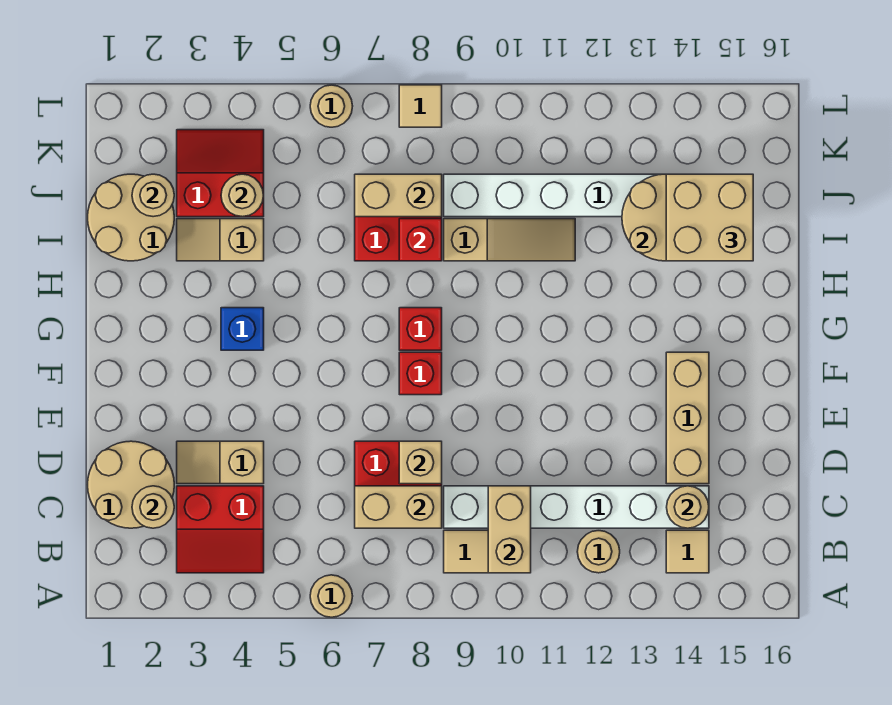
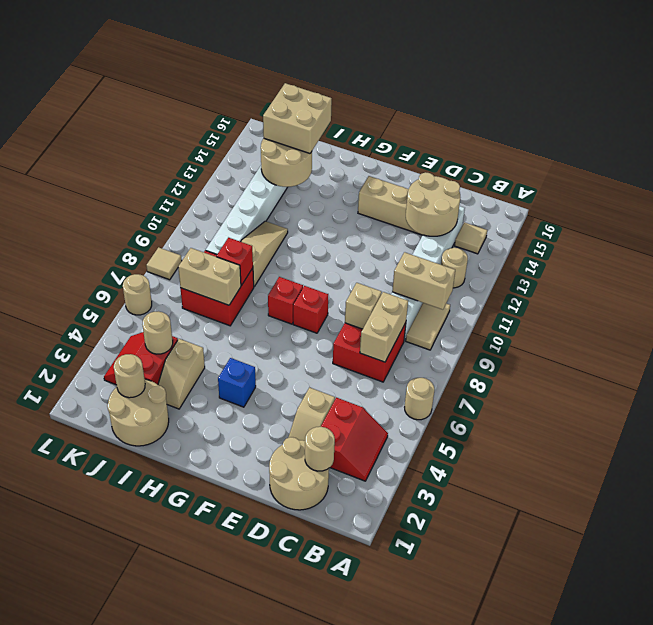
tan 1x1 round brick [667,486,709,528] -> tan 2x2 round brick [406,172,460,236]
tan 1x2 brick [355,174,442,217] -> tan 1x2 brick turned to [178,248,241,305]

